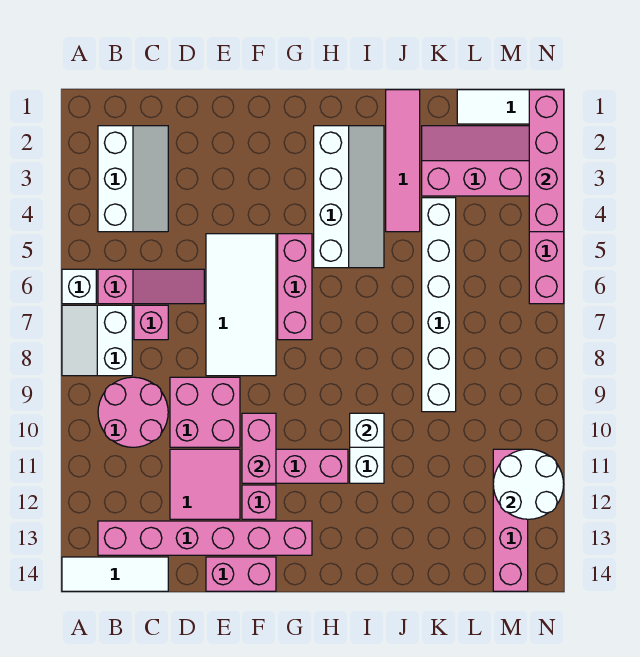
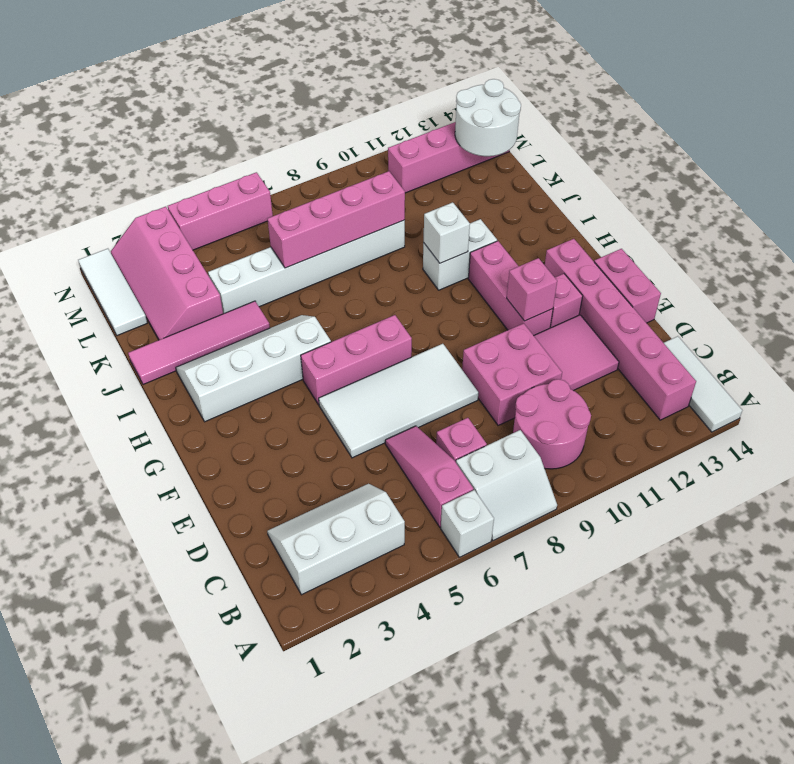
pink 1x2 brick [242,413,276,483] -> pink 1x1 brick [507,258,557,321]
white 2x2 round brick [493,449,564,519] -> white 2x2 round brick moved to [455,79,521,156]
pink 1x4 brick [529,90,564,232] -> pink 1x4 brick moved to [268,171,405,268]

